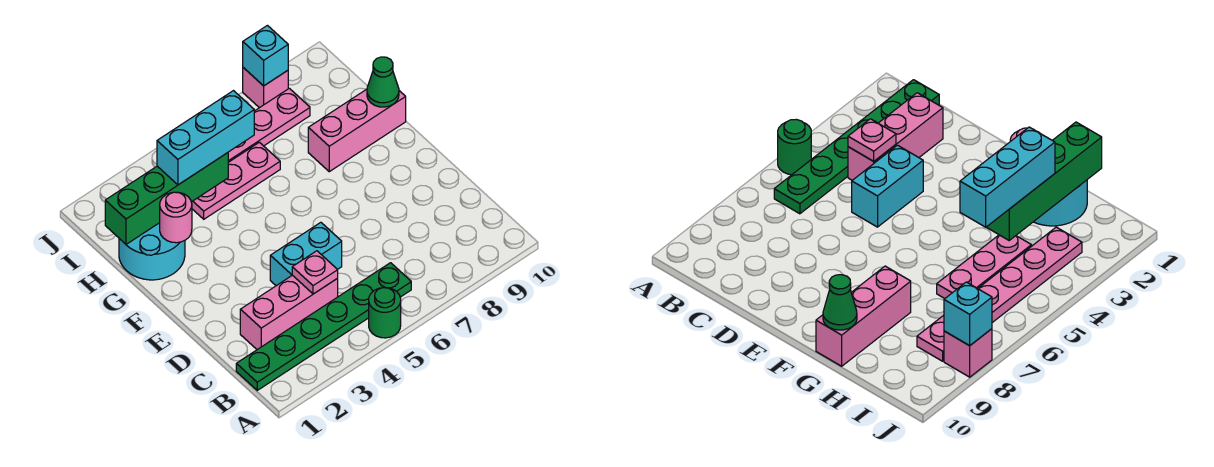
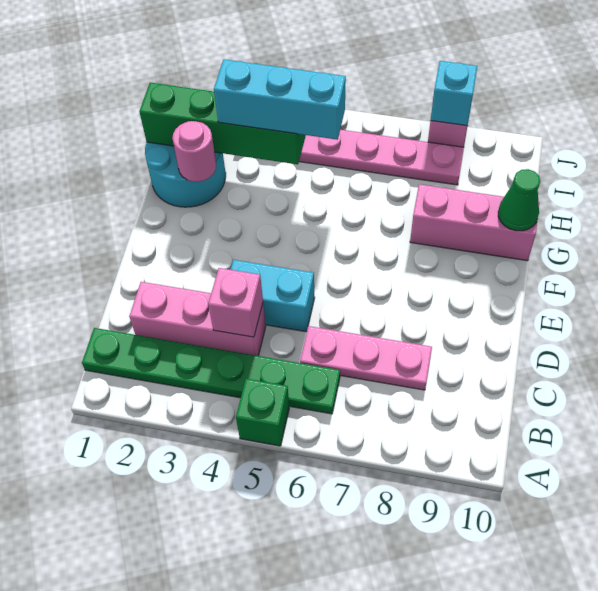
green 1x1 round brick [369,288,401,338] -> green 1x1 brick [236,379,289,446]
pink 1x1 plate [292,251,338,294] -> pink 1x1 brick [208,268,263,337]
pink 1x3 plate [191,142,280,219] -> pink 1x3 plate moved to [300,326,432,390]

